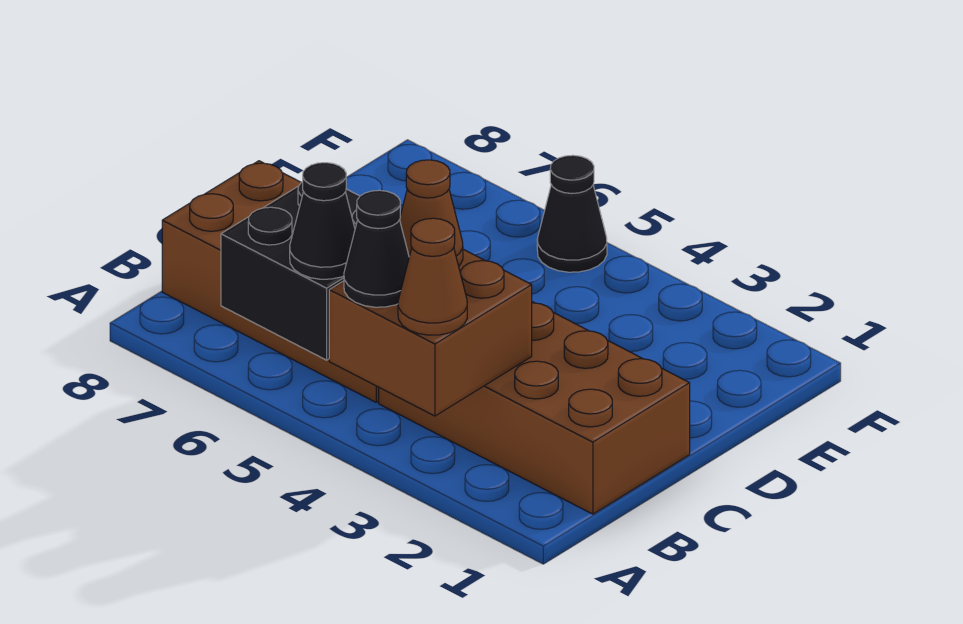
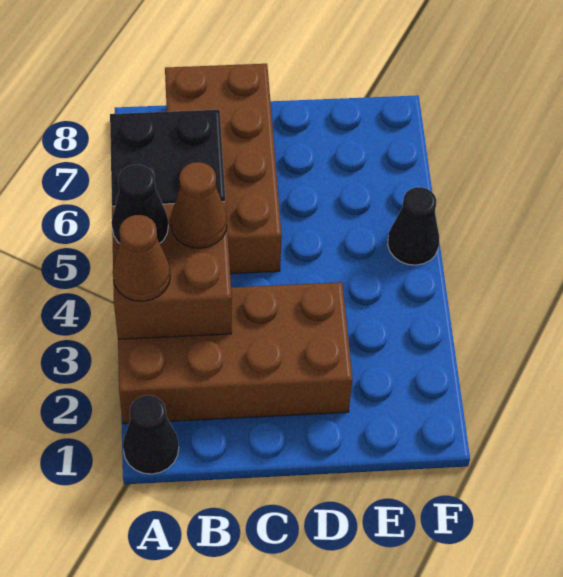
black 1x1 cone [290,163,355,279] -> black 1x1 cone moved to [123,395,179,474]
brown 2x4 brick [379,302,690,514] -> brown 2x4 brick turned to [118,282,353,424]

